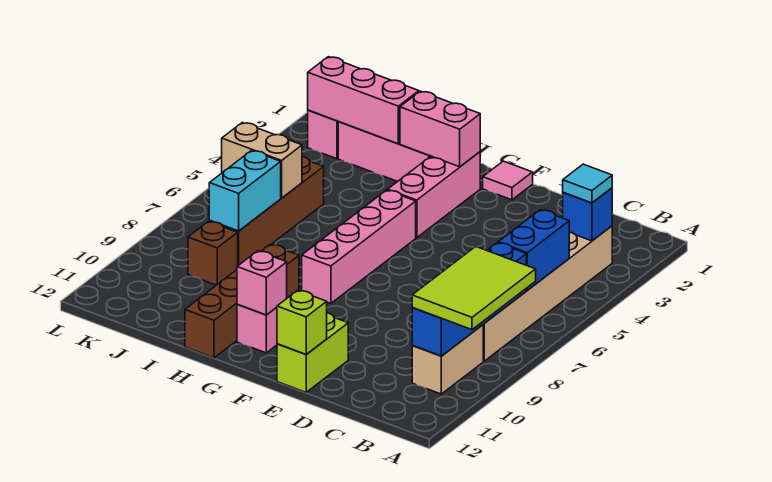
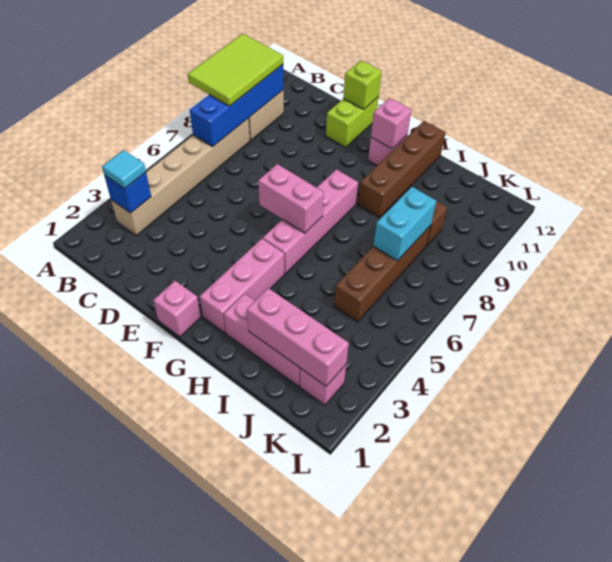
blue 1x2 brick [498,210,569,290] -> none
pink 1x1 tile [483,161,533,200] -> pink 1x1 brick [153,281,201,337]
pink 1x2 brick [400,91,480,167] -> pink 1x2 brick moved to [258,164,324,233]
tan 1x2 brick [222,123,302,198] -> none

